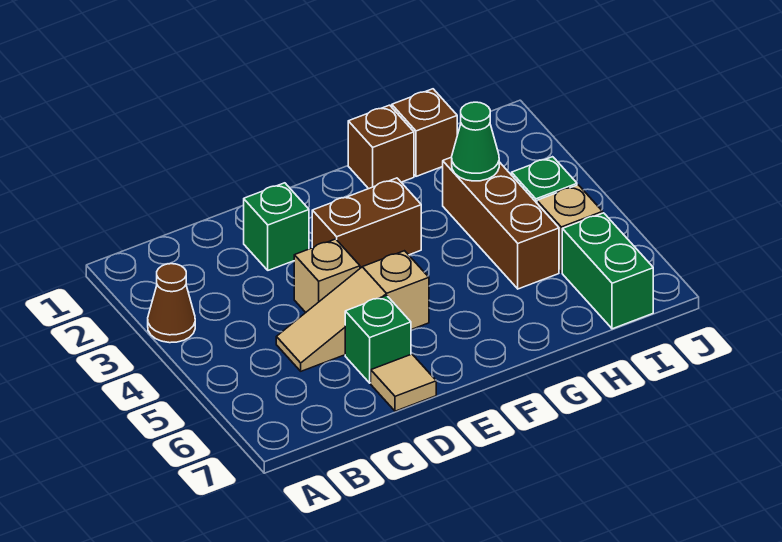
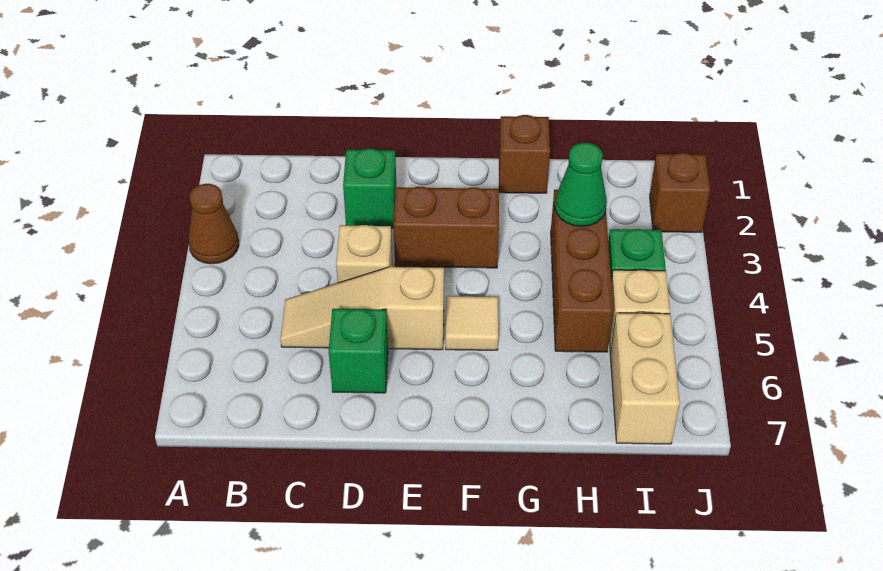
tan 1x1 tile [371,354,436,411] -> tan 1x1 tile moved to [446,296,498,350]
brown 1x1 brick [392,89,457,176] -> brown 1x1 brick moved to [650,153,710,232]
green 1x2 brick [562,213,653,329] -> tan 1x2 brick [610,313,680,444]

